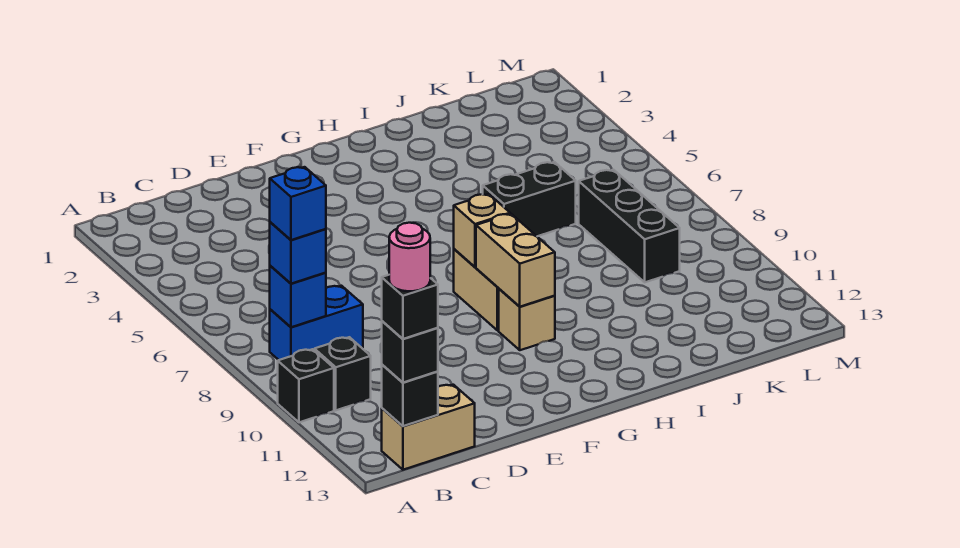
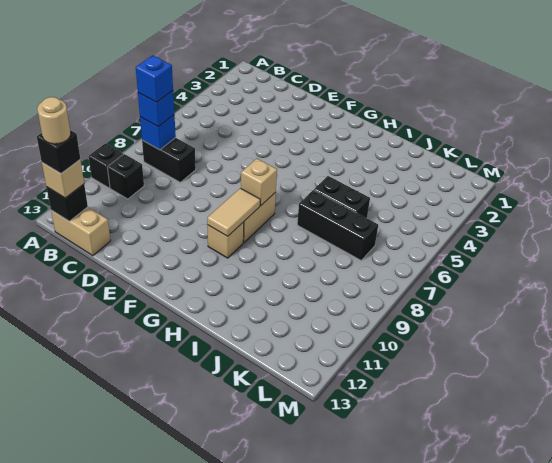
blue 1x2 brick [270,286,363,360] -> black 1x2 brick [142,138,196,182]
black 1x1 brick [382,321,438,383] -> tan 1x1 brick [42,159,84,198]
pink 1x1 round brick [389,223,430,291] -> tan 1x1 round brick [37,97,71,144]
tan 1x2 brick [476,214,555,307] -> tan 1x2 tile [207,188,260,236]
black 1x3 brick [579,170,680,282] -> black 1x3 brick turned to [297,190,378,260]

